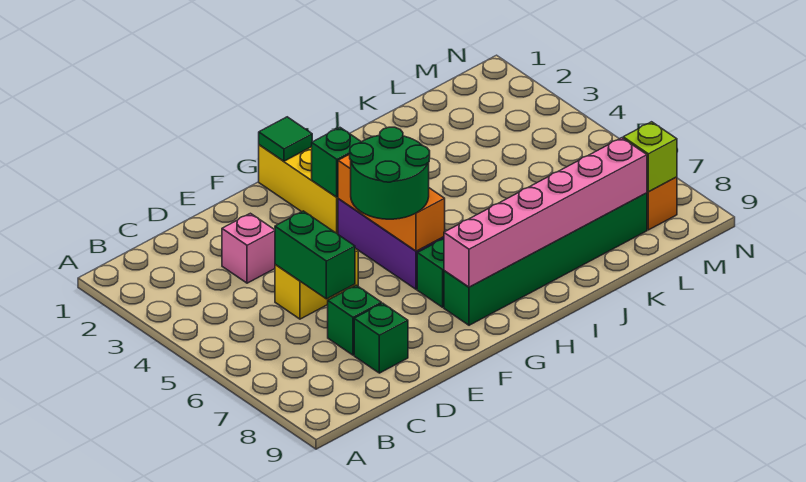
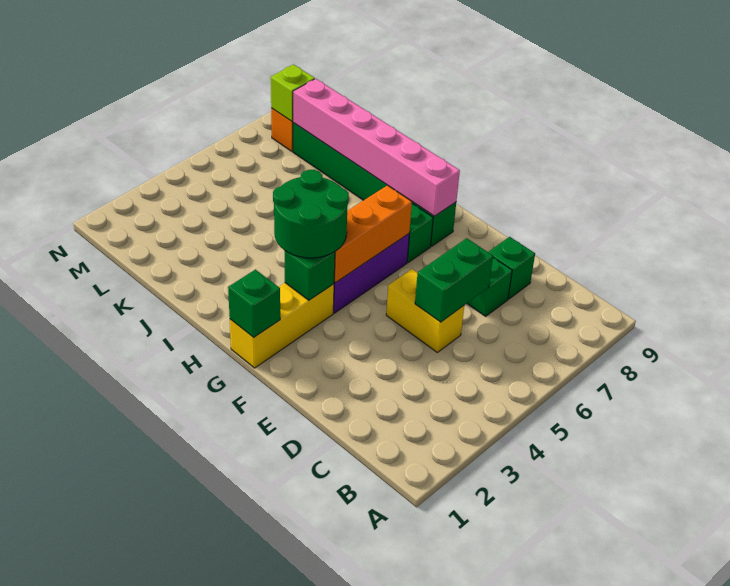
pink 1x1 brick [222,213,275,283] -> none
green 2x2 round brick [350,127,430,219] -> green 2x2 round brick moved to [273,170,349,258]
green 1x1 tile [259,117,312,161] -> green 1x1 brick [228,270,280,337]

